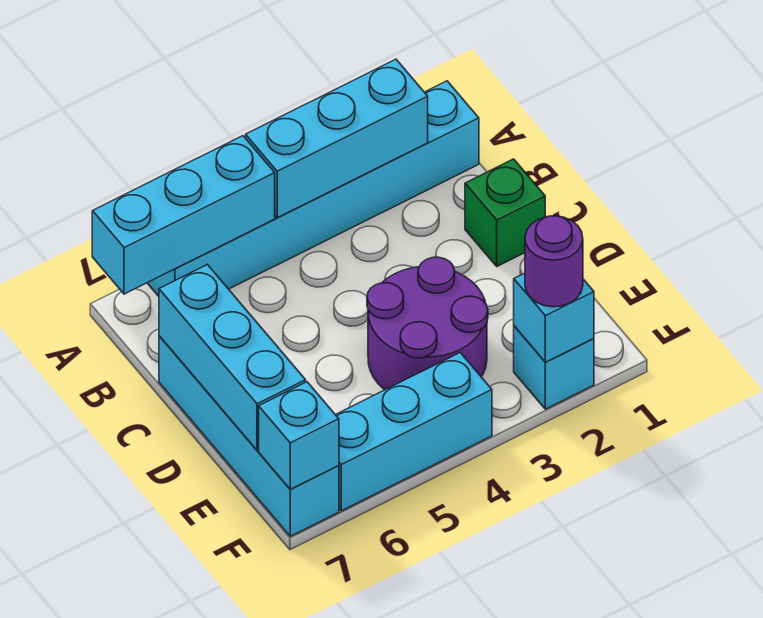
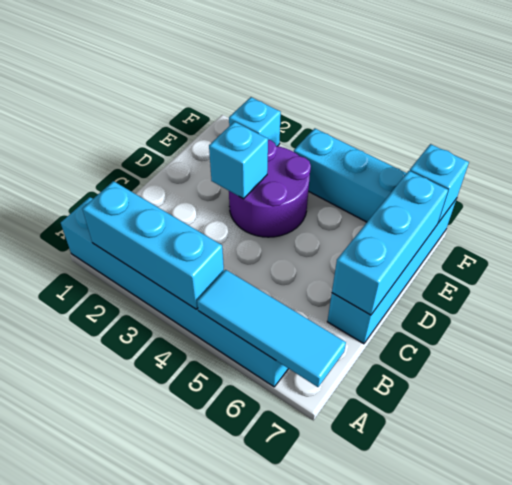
cyan 1x3 brick [92,136,275,294] -> cyan 1x3 tile [197,270,346,387]
green 1x1 brick [465,159,545,266] -> none
cyan 1x1 brick [514,273,594,362] -> cyan 1x1 brick moved to [209,122,268,199]
purple 1x1 round brick [525,216,583,307] -> none

